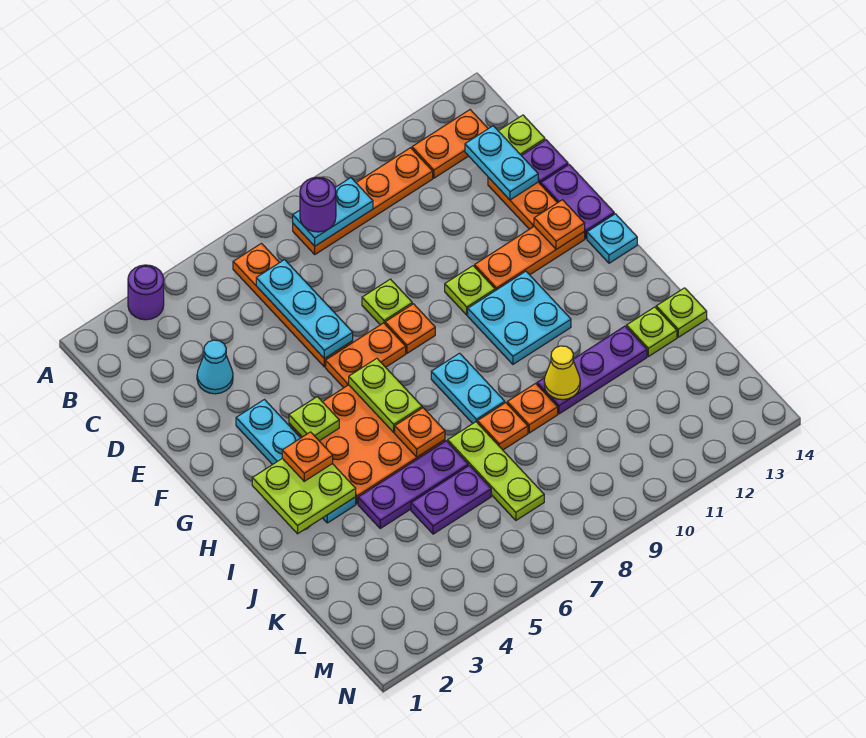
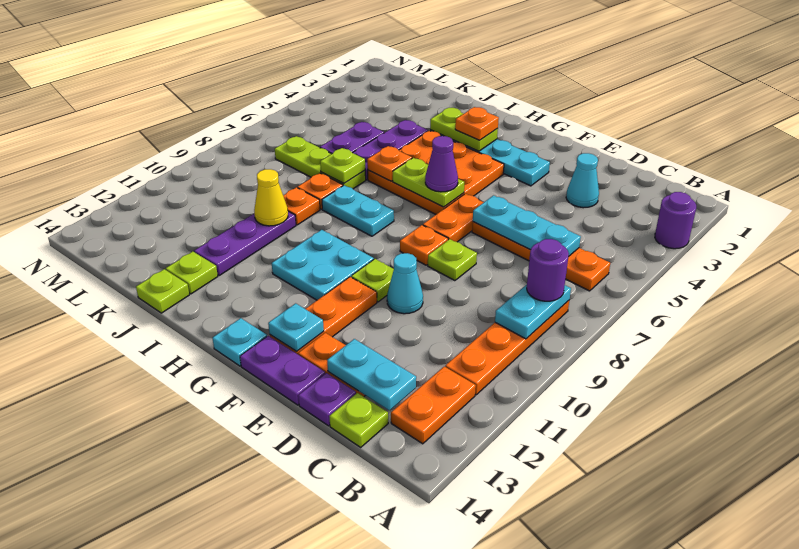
none -> cyan 1x1 cone [387,253,423,314]
orange 1x1 plate [534,200,585,249] -> cyan 1x1 plate [268,303,324,351]
lime 1x1 plate [289,397,339,441] -> lime 1x1 plate moved to [320,148,365,183]
none -> purple 1x1 cone [425,136,458,192]
lime 2x2 plate [252,458,356,534] -> lime 1x2 plate [430,108,498,151]

